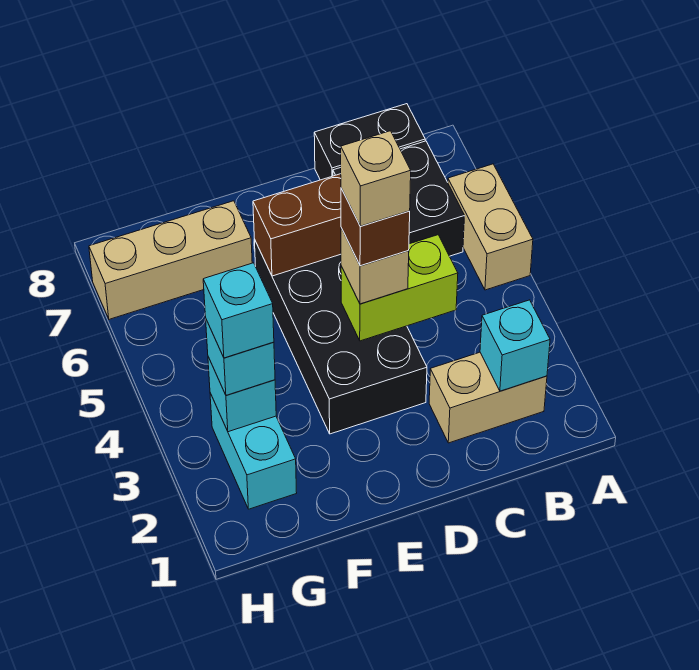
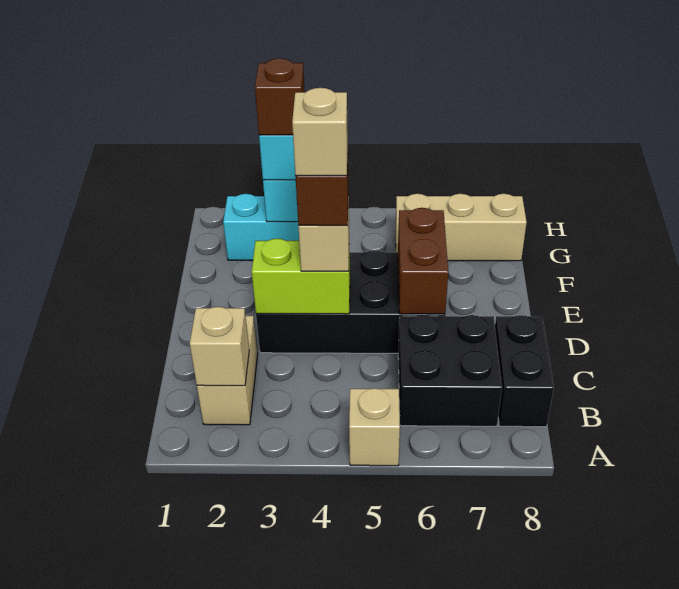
tan 1x2 brick [448,164,533,290] -> tan 1x1 brick [349,388,400,466]
cyan 1x1 brick [480,300,550,391] -> tan 1x1 brick [190,307,249,386]
lime 1x2 brick [341,235,458,341] -> lime 1x2 brick turned to [252,239,350,314]
tan 1x3 brick [89,201,252,319] -> tan 1x3 brick turned to [396,194,527,261]
cyan 1x1 brick [203,263,274,358] -> brown 1x1 brick [255,58,305,135]

